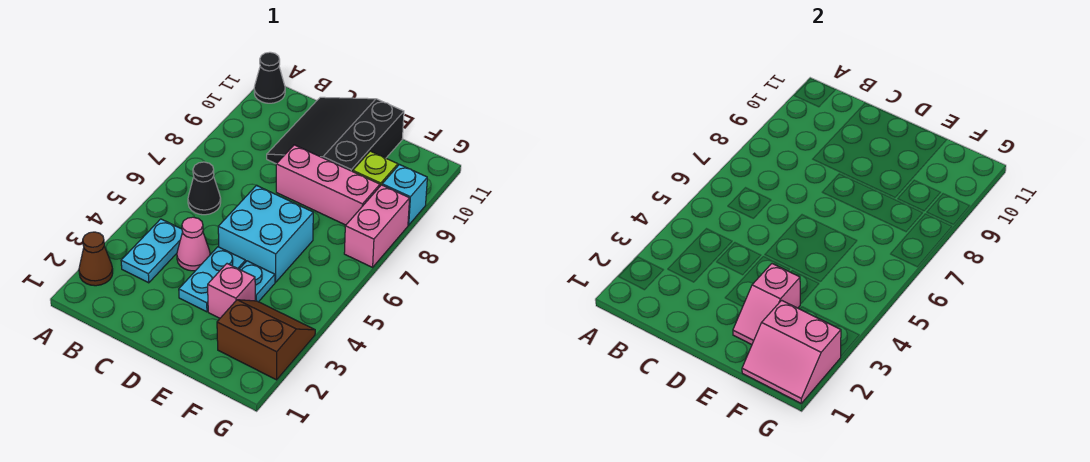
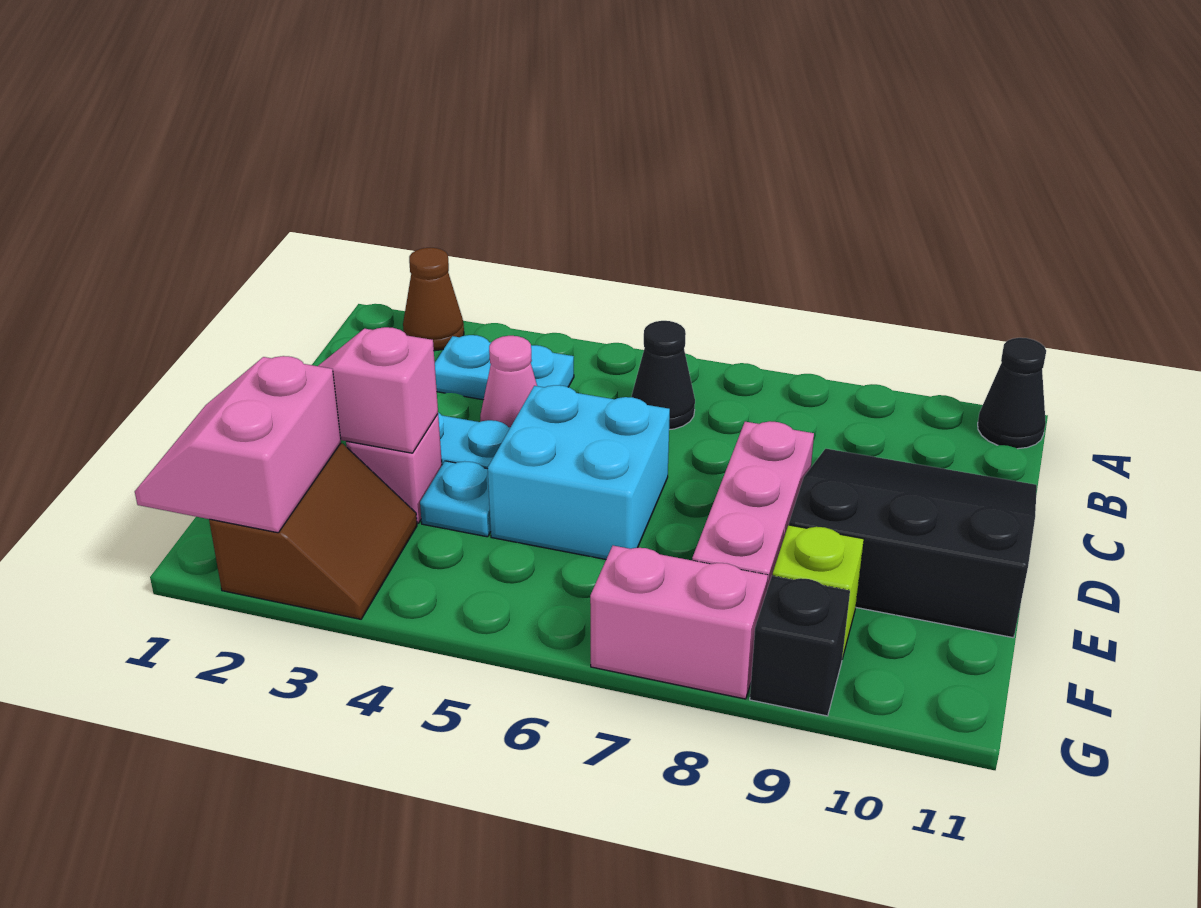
cyan 1x1 brick [382,165,427,225] -> black 1x1 brick [750,576,850,716]

